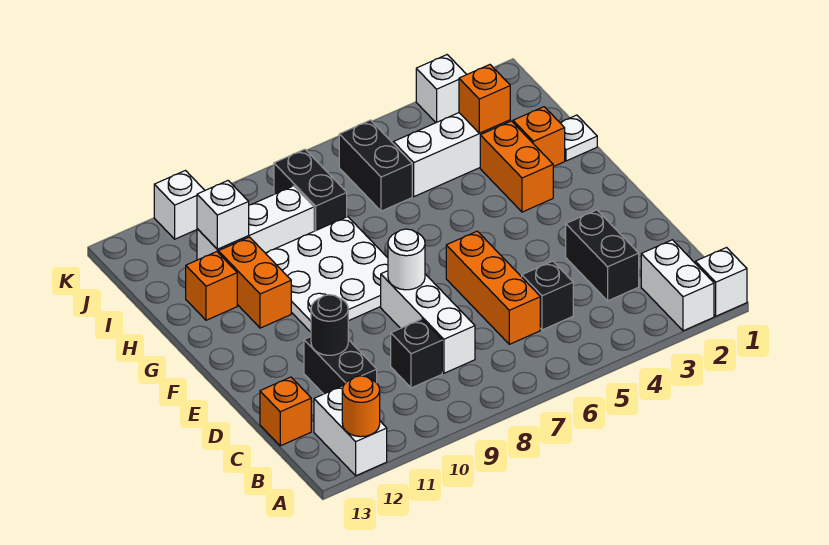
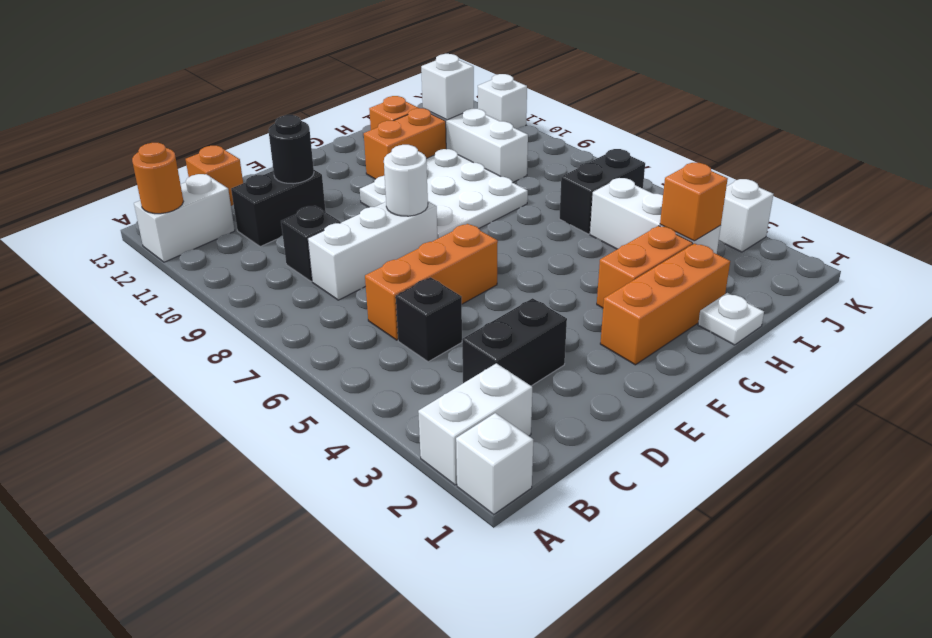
orange 1x1 brick [513,107,565,167] -> orange 1x3 brick [600,243,730,365]
black 1x2 brick [274,149,347,231] -> none

